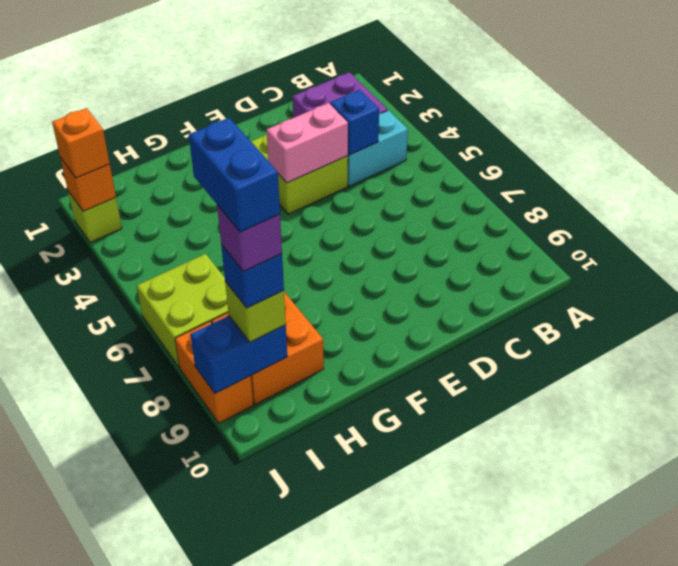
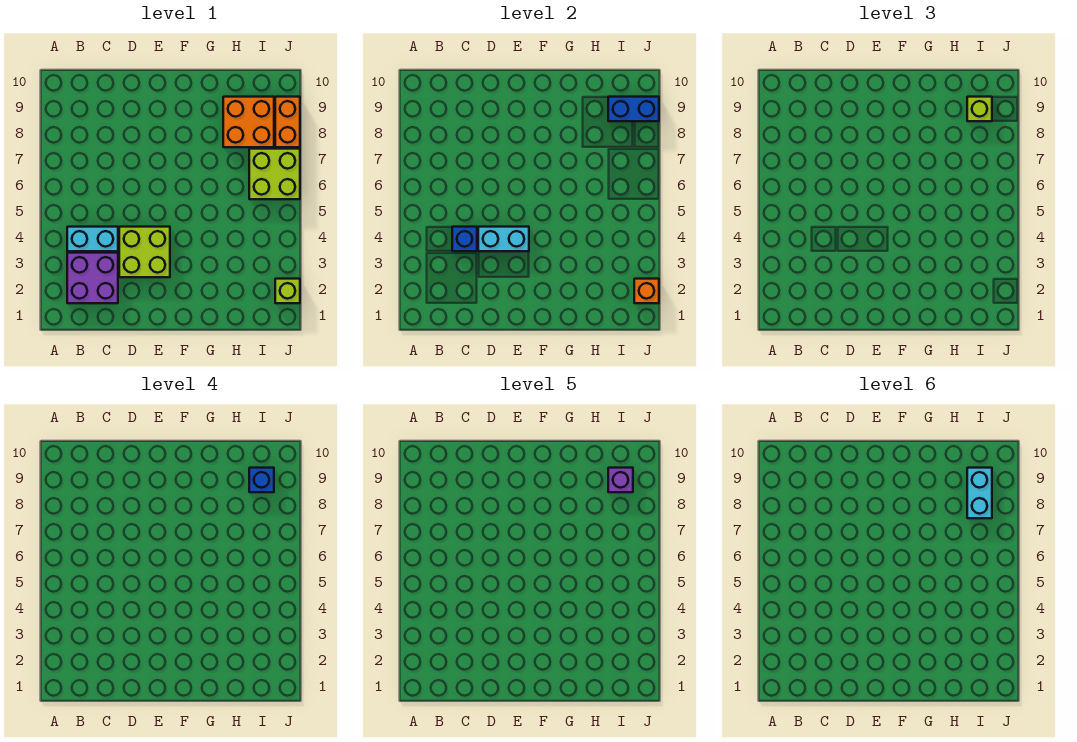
pink 1x2 brick [266,103,348,183] -> cyan 1x2 brick [478,227,529,251]
blue 1x2 brick [189,118,280,232] -> cyan 1x2 brick [967,468,992,518]
orange 1x1 brick [52,108,110,178] -> none

